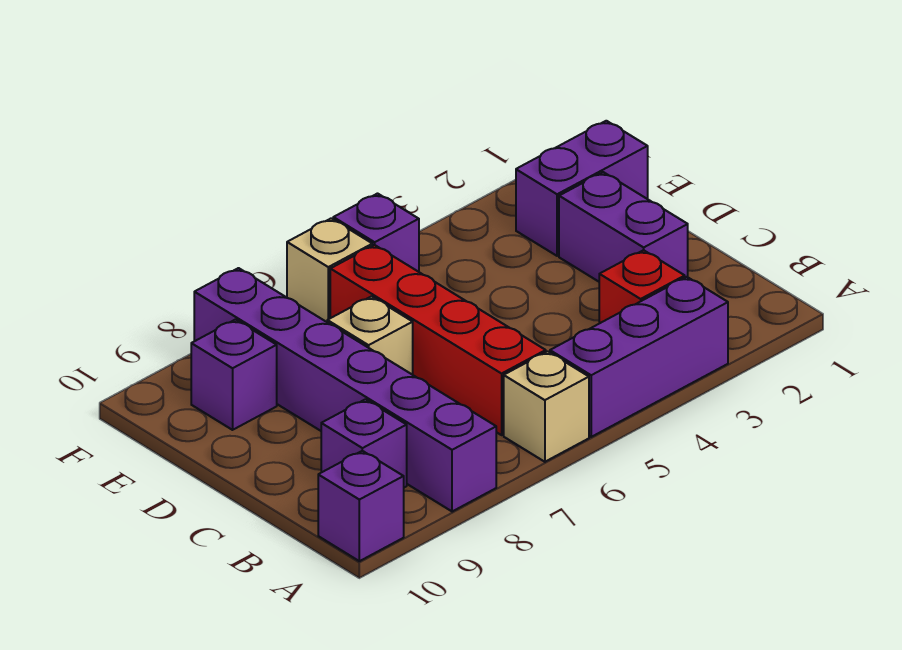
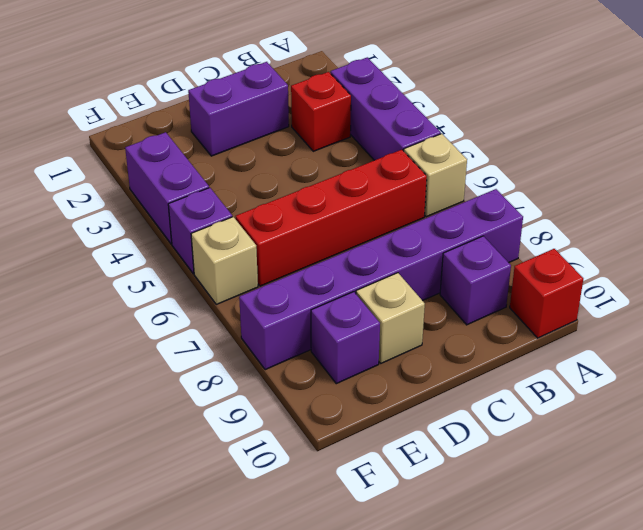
purple 1x1 brick [318,451,404,561] -> red 1x1 brick [510,249,583,338]
tan 1x1 brick [327,296,413,375] -> tan 1x1 brick moved to [356,273,425,363]
purple 1x2 brick [516,121,648,256] -> purple 1x2 brick moved to [125,132,209,244]

